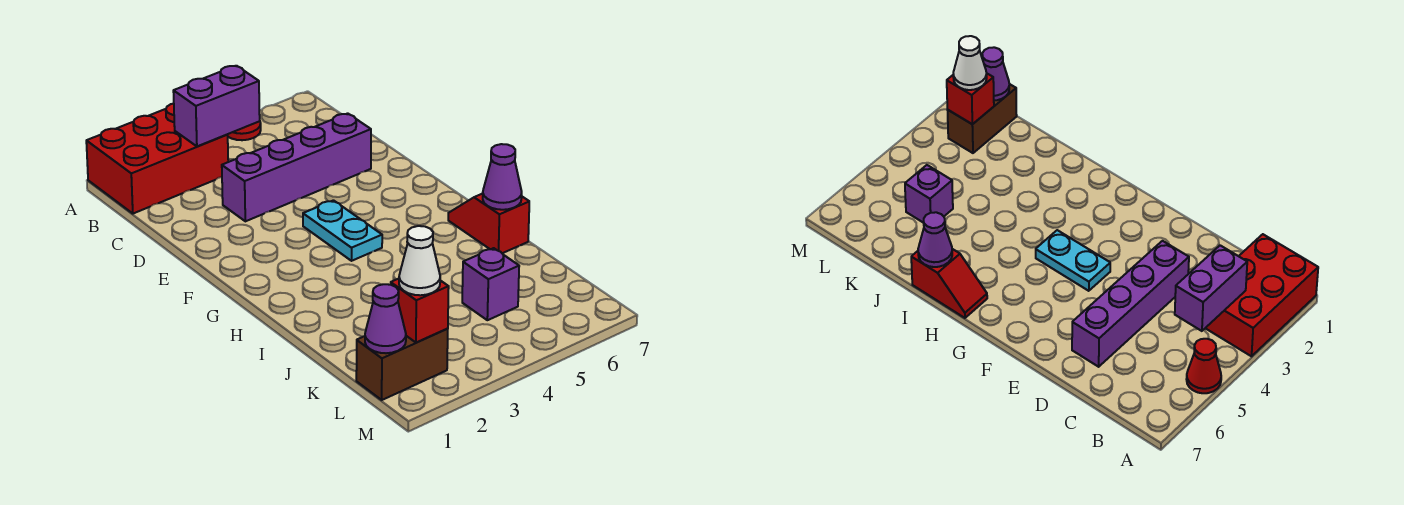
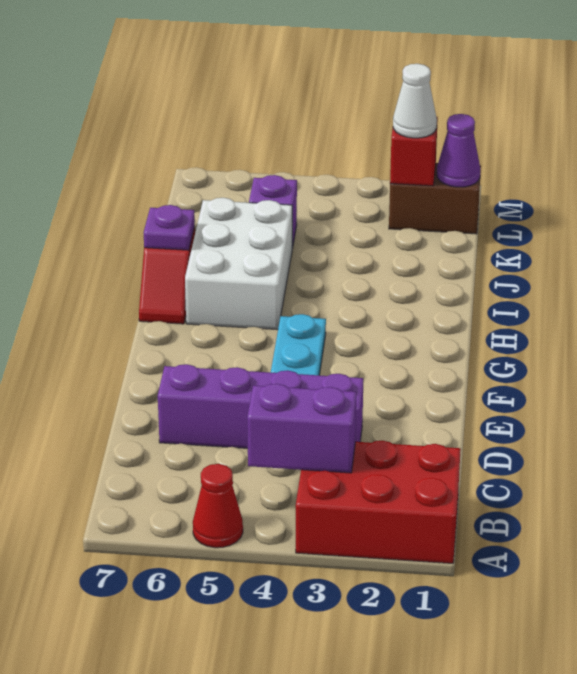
none -> white 2x3 brick [185,198,292,330]
purple 1x1 cone [483,144,522,210] -> purple 1x1 plate [144,205,195,250]

